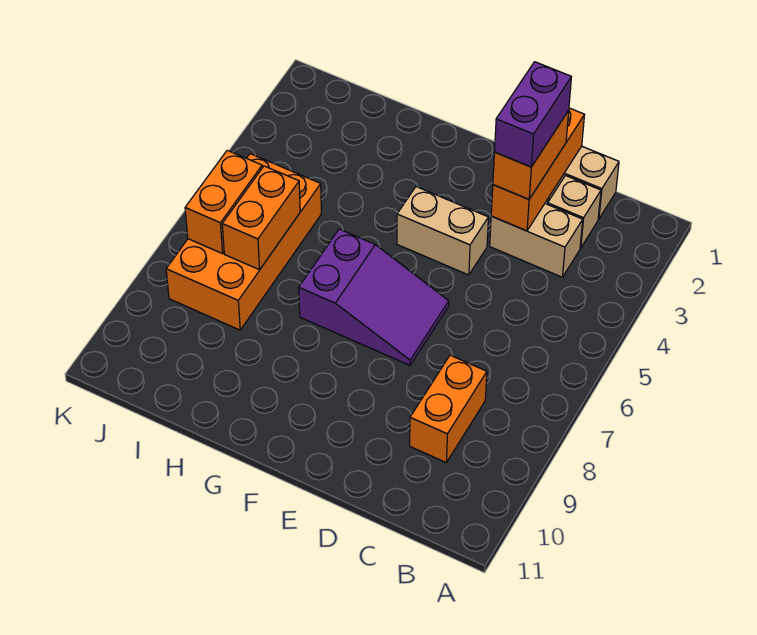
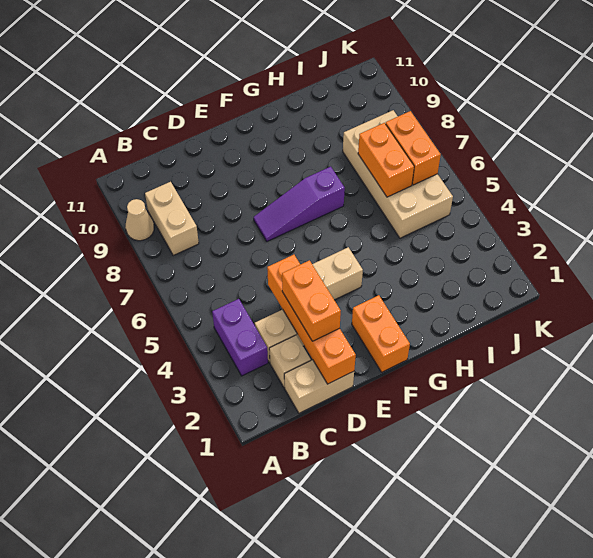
none -> tan 1x1 cone [125,199,154,241]
none -> tan 1x2 brick [145,182,199,256]
orange 1x2 brick [410,355,487,462] -> orange 1x2 brick moved to [352,295,410,372]
orange 1x3 brick [491,108,584,231] -> orange 1x4 brick [267,255,356,384]
purple 1x2 brick [495,62,571,167] -> purple 1x2 brick moved to [212,299,268,376]
purple 2x3 slope [299,229,449,365] -> purple 1x3 slope [254,167,345,241]
orange 2x4 brick [166,154,321,330] -> tan 2x4 brick [343,110,453,238]

